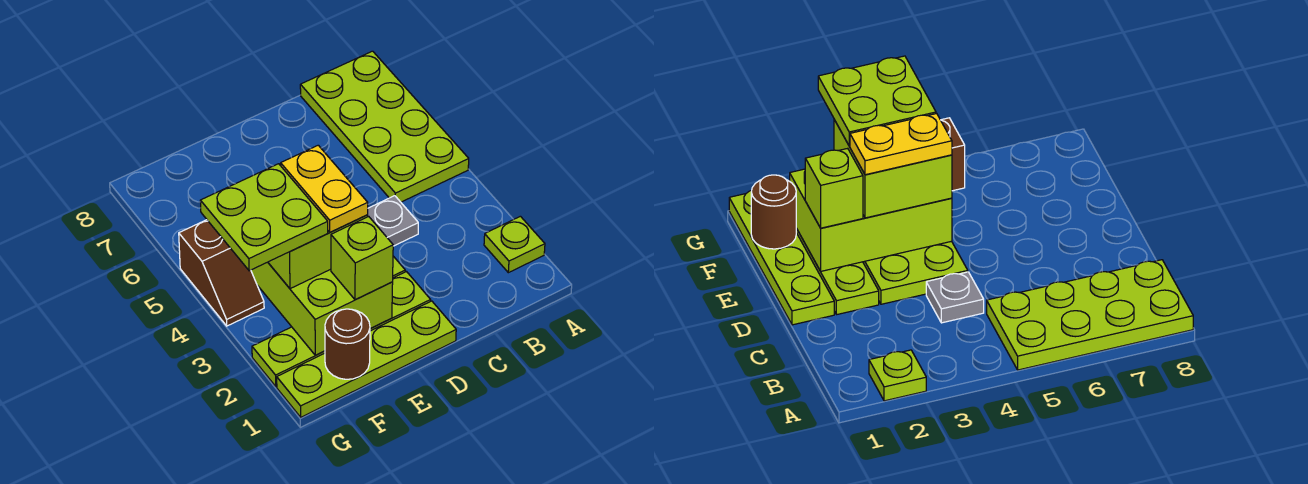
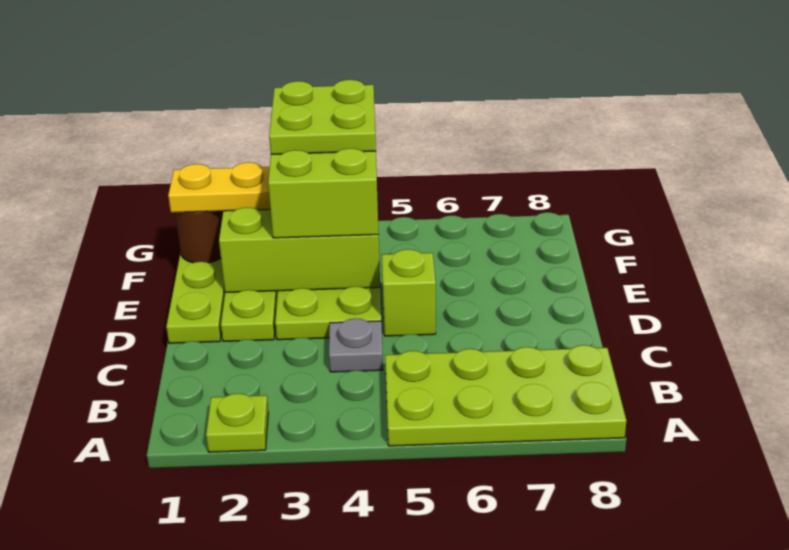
lime 1x1 brick [331,217,393,300] -> lime 1x1 brick moved to [382,249,436,336]
yellow 1x2 plate [281,145,368,232] -> yellow 1x2 plate moved to [168,162,270,213]
brown 1x2 slope [179,220,264,326] -> none

